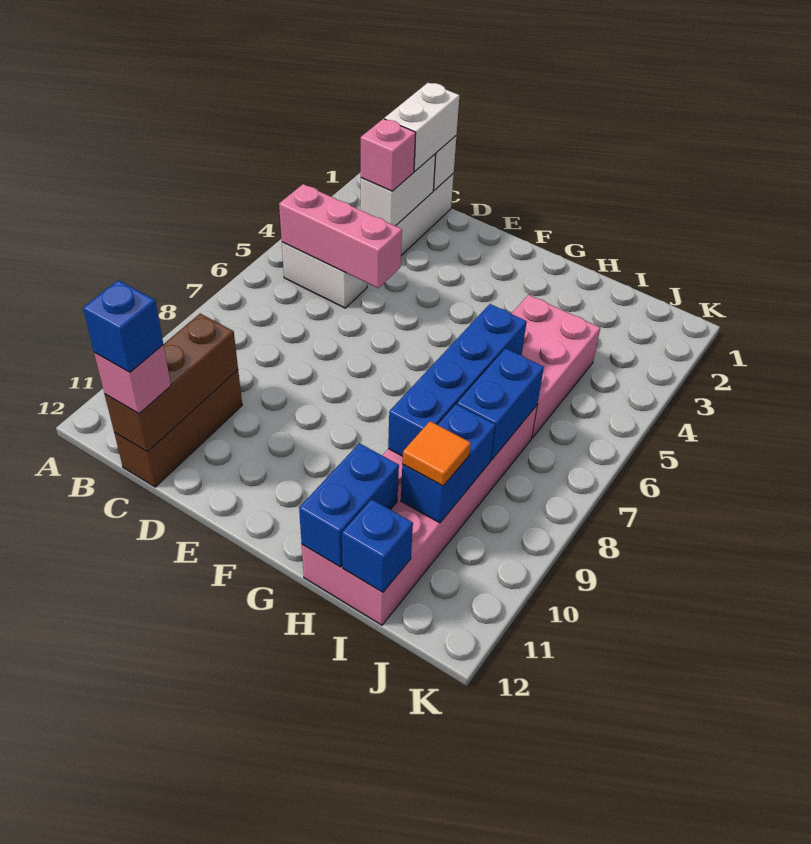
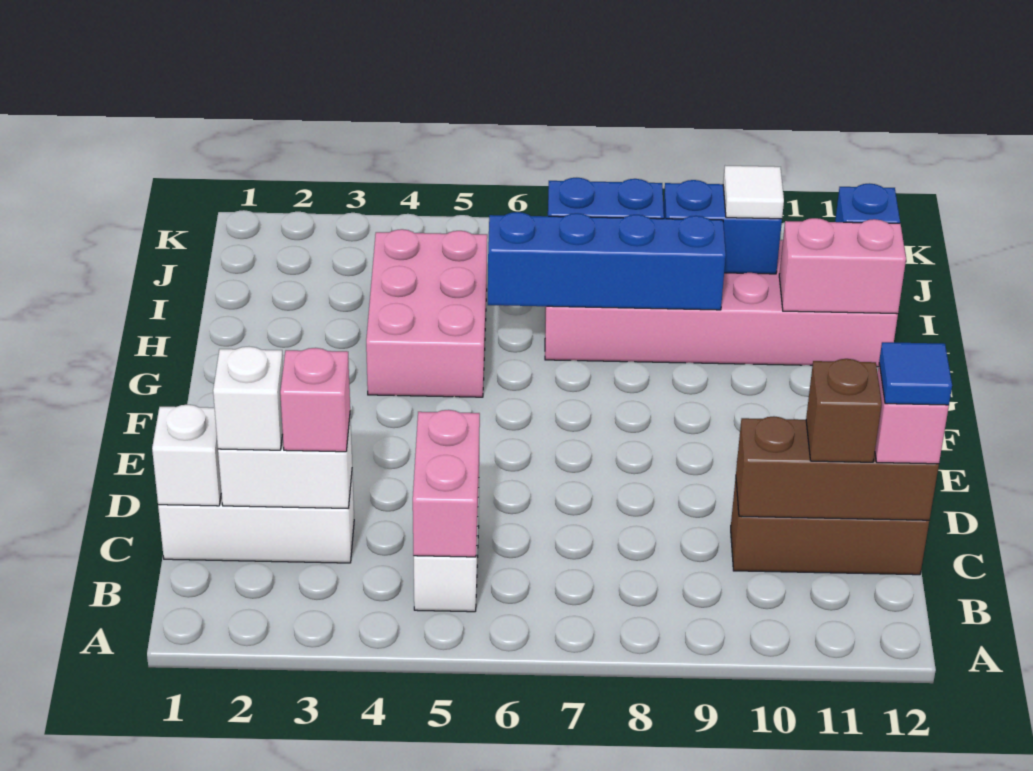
pink 1x3 brick [279,184,402,288] -> pink 1x2 brick [413,410,480,557]
white 1x2 brick [384,83,459,171] -> white 1x1 brick [213,347,283,450]
none -> brown 1x1 brick [806,359,882,462]
blue 1x1 brick [83,280,163,372] -> blue 1x1 tile [879,342,952,405]
pink 2x3 brick [511,295,600,438] -> pink 2x3 brick turned to [366,229,487,397]
blue 1x2 brick [299,443,399,567] -> pink 1x2 brick [779,218,906,314]
orange 1x1 tile [402,421,471,486] -> white 1x1 tile [723,166,784,219]

